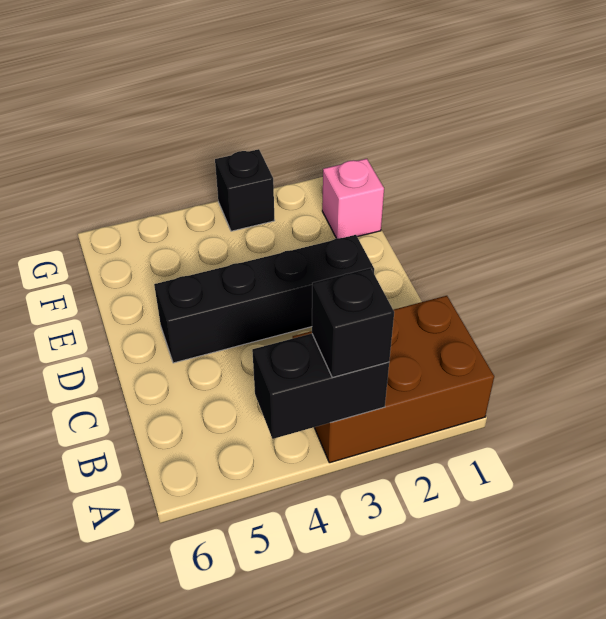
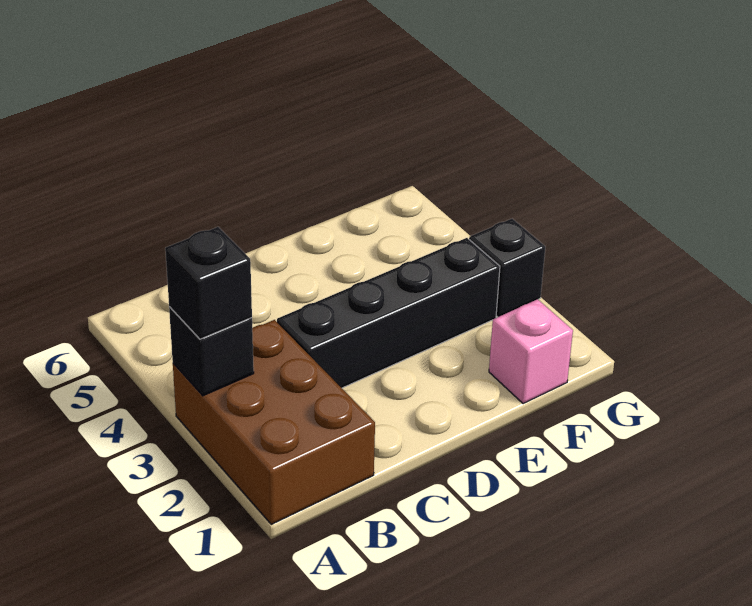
black 1x2 brick [252,334,389,439] -> black 1x1 brick [169,307,254,396]
black 1x4 brick [154,235,374,363] -> black 1x4 brick turned to [277,238,500,388]

